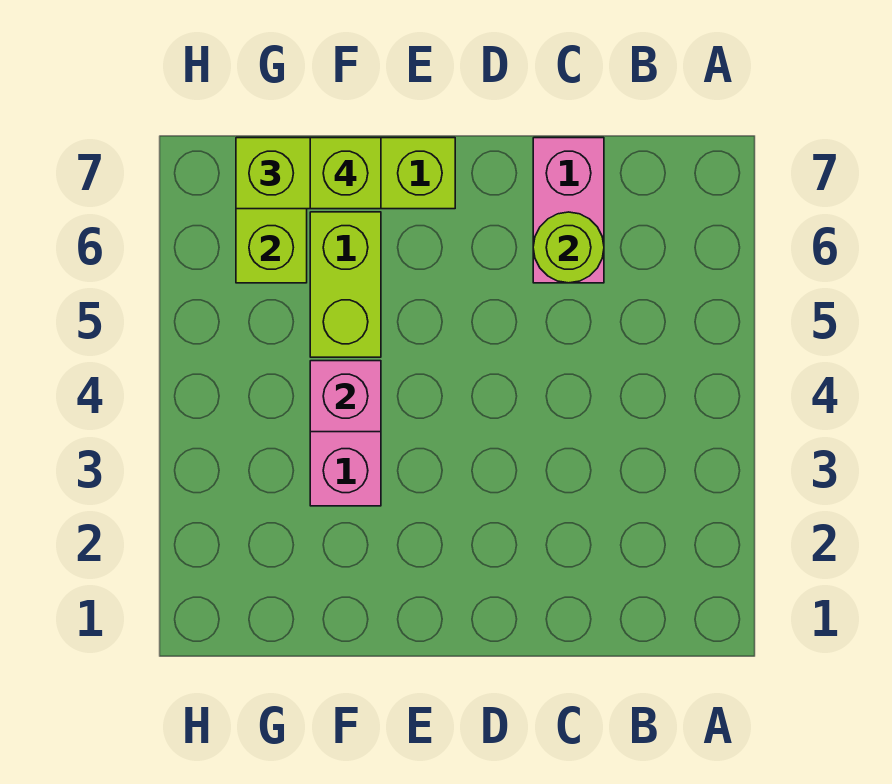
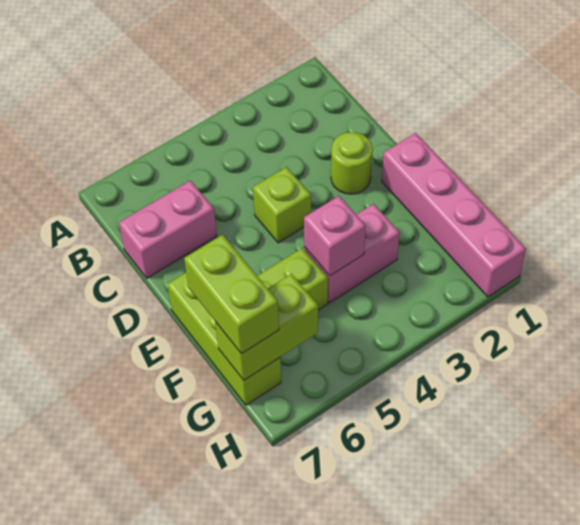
lime 1x1 round brick [533,212,604,283] -> lime 1x1 round brick moved to [331,132,372,194]
none -> pink 1x4 brick [382,133,526,297]
lime 1x1 brick [310,138,381,209] -> lime 1x1 brick moved to [253,167,311,243]

